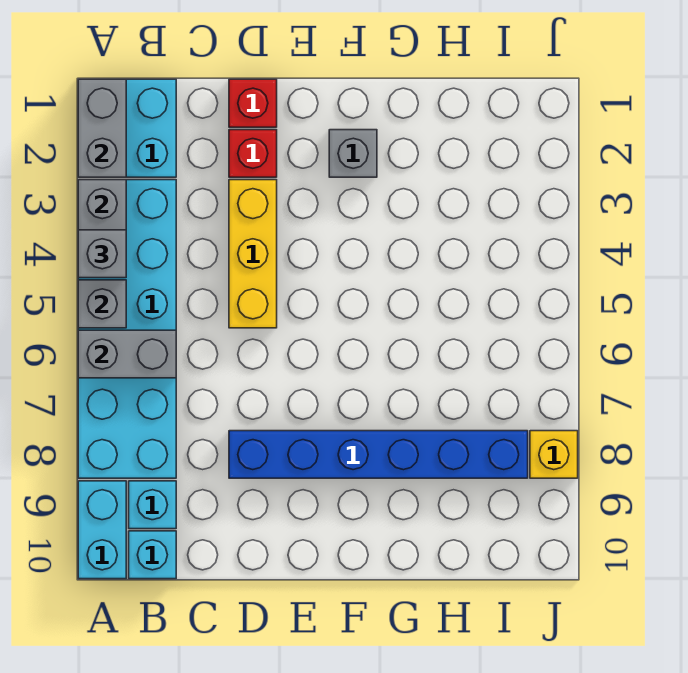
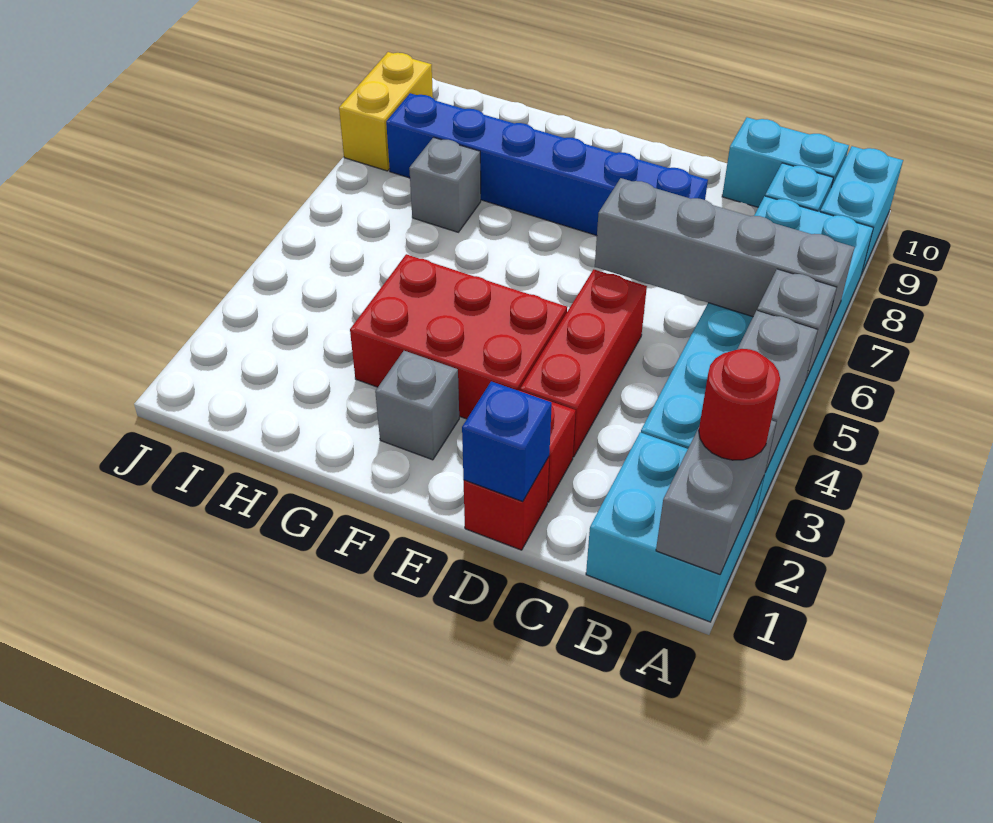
none -> red 1x1 round brick [699,349,780,460]
grey 1x1 brick [78,230,126,278] -> grey 1x1 brick moved to [409,137,481,232]
grey 1x2 brick [78,330,176,378] -> grey 1x4 brick [595,178,855,338]
cyan 1x1 brick [129,531,176,579] -> cyan 1x2 brick [722,117,849,207]
none -> blue 1x1 brick [462,381,552,502]
yellow 1x3 brick [229,180,277,328] -> red 1x3 brick [520,269,647,457]
none -> red 2x3 brick [350,254,567,419]
yellow 1x1 brick [530,431,578,478] -> yellow 1x2 brick [339,52,433,171]

